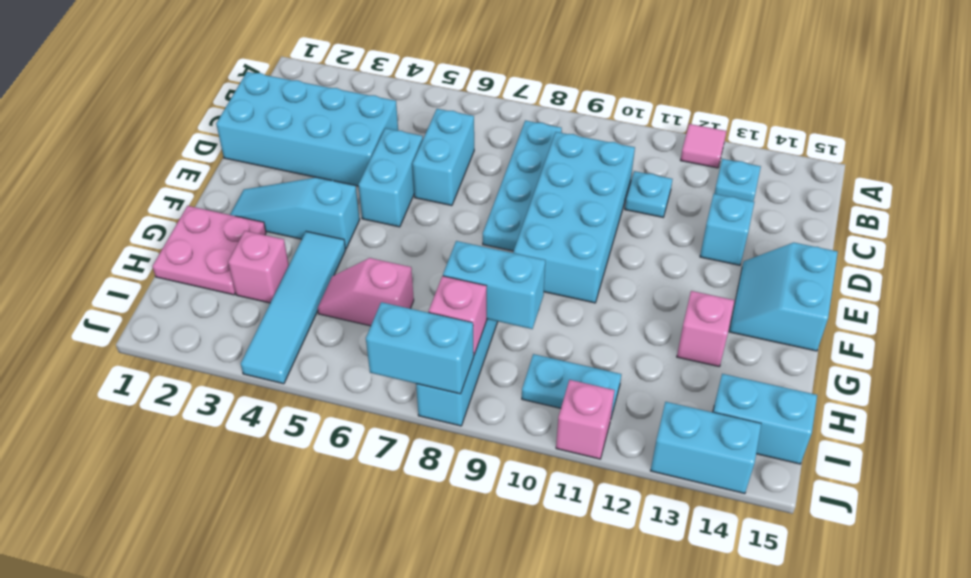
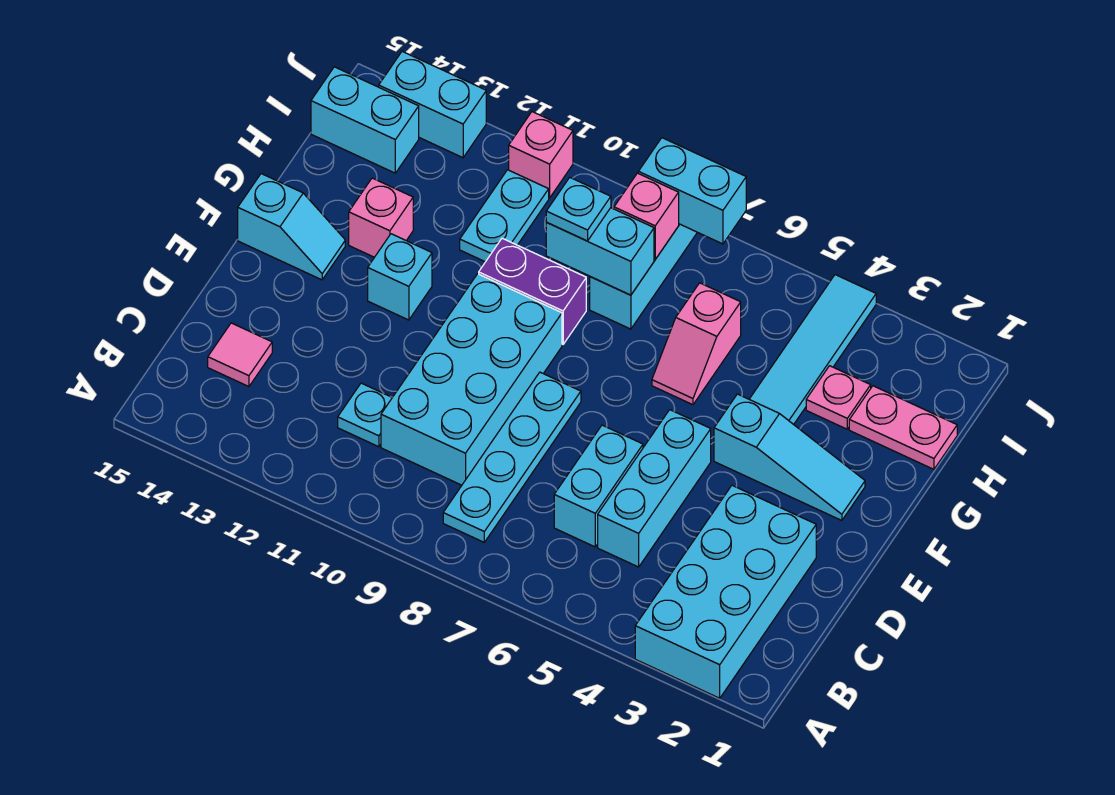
pink 1x1 tile [681,124,726,168] -> pink 1x1 tile moved to [208,323,272,387]
cyan 1x1 plate [714,159,761,201] -> cyan 1x1 plate moved to [546,178,611,241]
cyan 2x4 brick [216,72,398,186] -> cyan 2x4 brick turned to [635,485,816,698]
cyan 1x2 brick [358,128,423,227] -> cyan 1x3 brick [598,410,711,567]
cyan 1x1 brick [700,194,754,265] -> cyan 1x1 brick moved to [368,234,432,320]
cyan 2x2 slope [729,243,838,351] -> cyan 1x2 slope [238,174,345,280]
pink 2x2 plate [152,206,266,295] -> pink 1x2 plate [849,386,957,469]
none -> purple 1x2 brick [479,238,586,344]
pink 1x1 brick [228,231,289,303] -> pink 1x1 plate [806,366,871,429]
pink 1x2 slope [318,258,414,326] -> pink 1x2 slope turned to [652,283,741,405]
cyan 1x2 plate [522,354,621,417] -> cyan 1x2 plate turned to [460,170,549,262]

